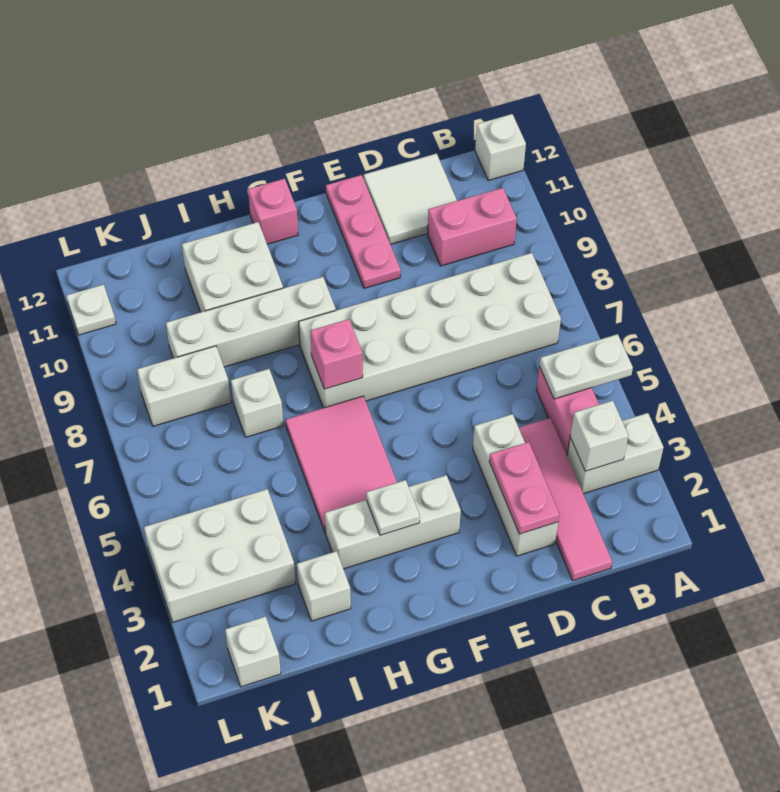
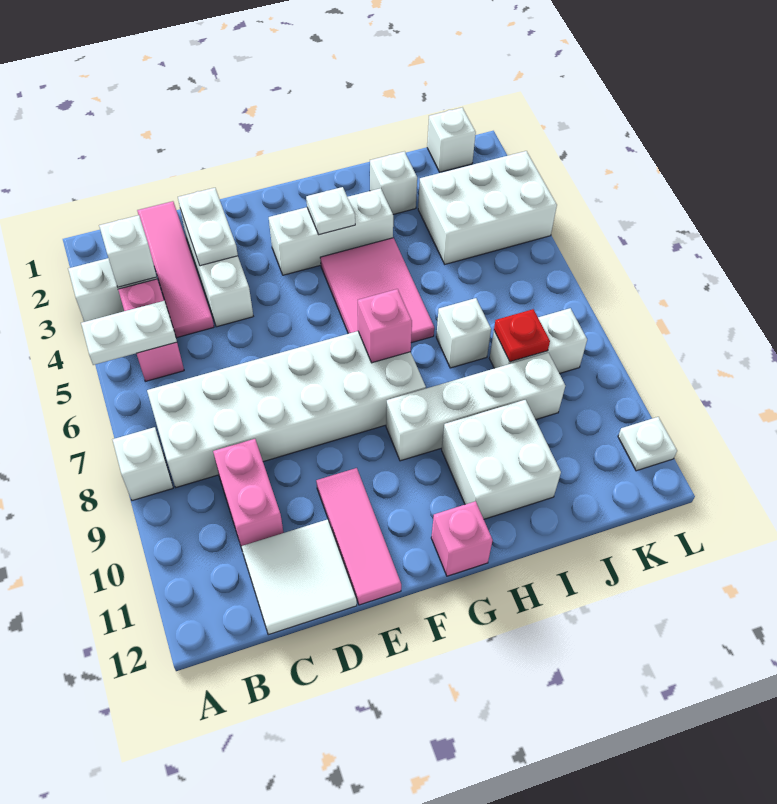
white 1x1 brick [475,114,526,180] -> white 1x1 brick moved to [112,427,173,501]
pink 1x2 brick [428,188,517,266] -> pink 1x2 brick turned to [213,439,283,548]
pink 1x2 plate [489,442,560,534] -> white 1x2 plate [178,188,238,266]
pink 1x3 plate [326,175,401,288] -> pink 1x3 tile [316,468,401,605]
none -> red 1x1 plate [494,309,550,362]

